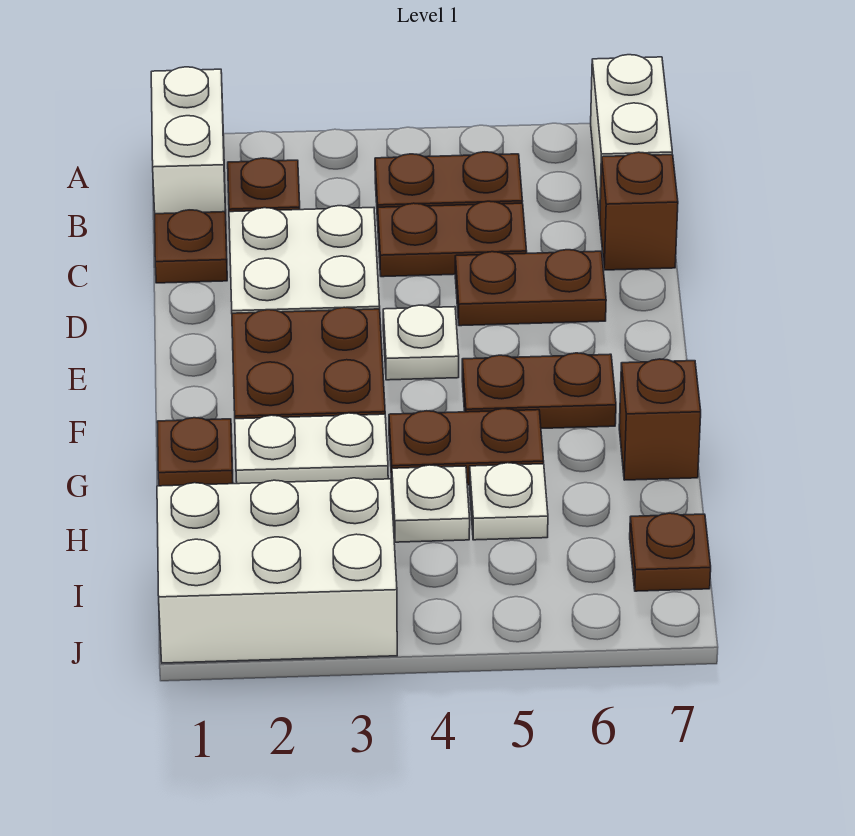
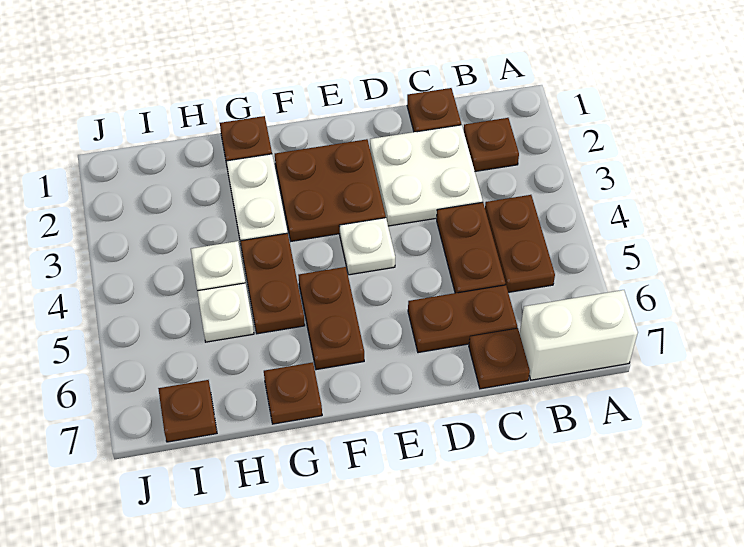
white 1x2 brick [151,67,226,214] -> none
brown 1x1 brick [600,152,678,270] -> brown 1x1 plate [469,328,530,389]
brown 1x2 plate [455,250,606,326] -> brown 1x2 plate turned to [408,285,517,353]
brown 1x1 brick [619,359,701,480] -> brown 1x1 plate [264,362,322,424]
white 2x3 brick [157,478,397,663] -> none

